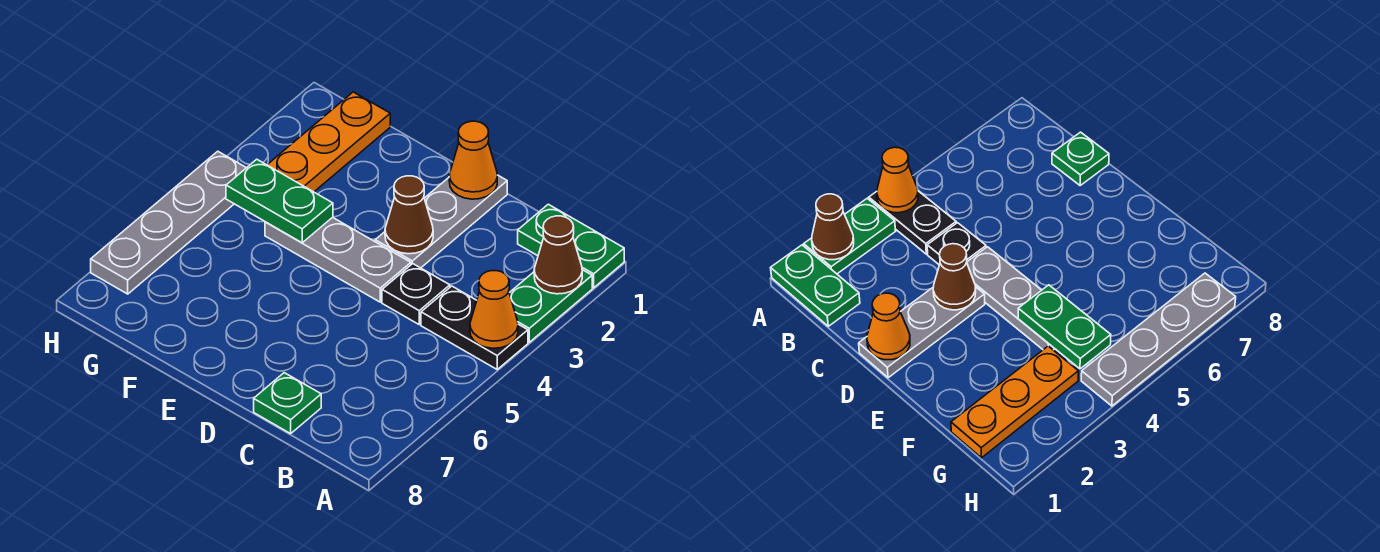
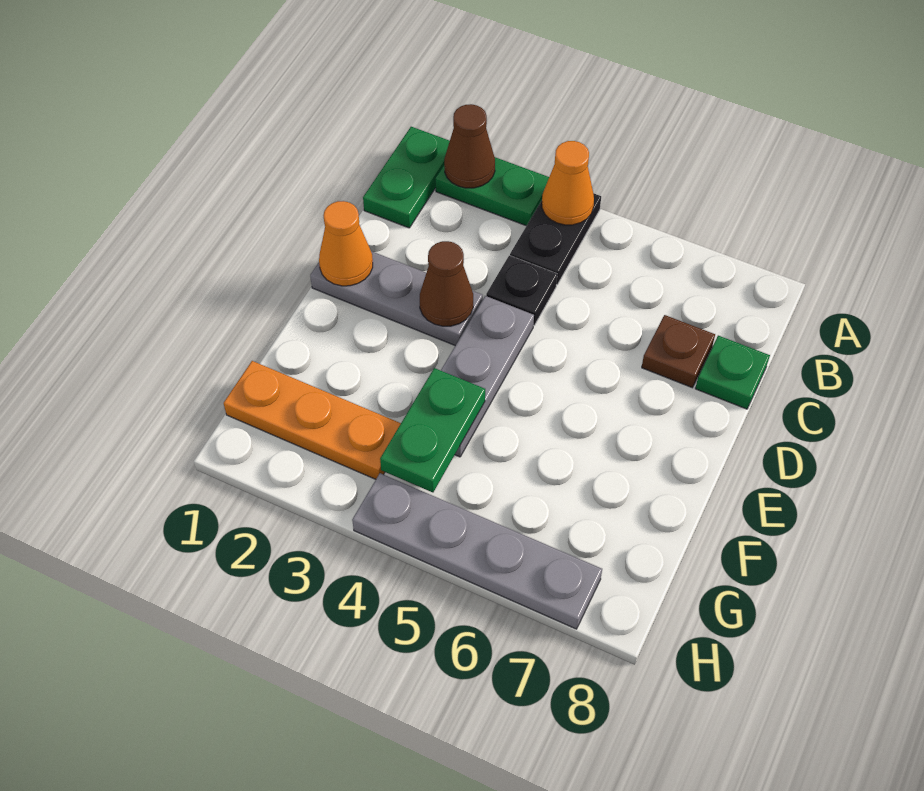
none -> brown 1x1 plate [642,315,715,388]

